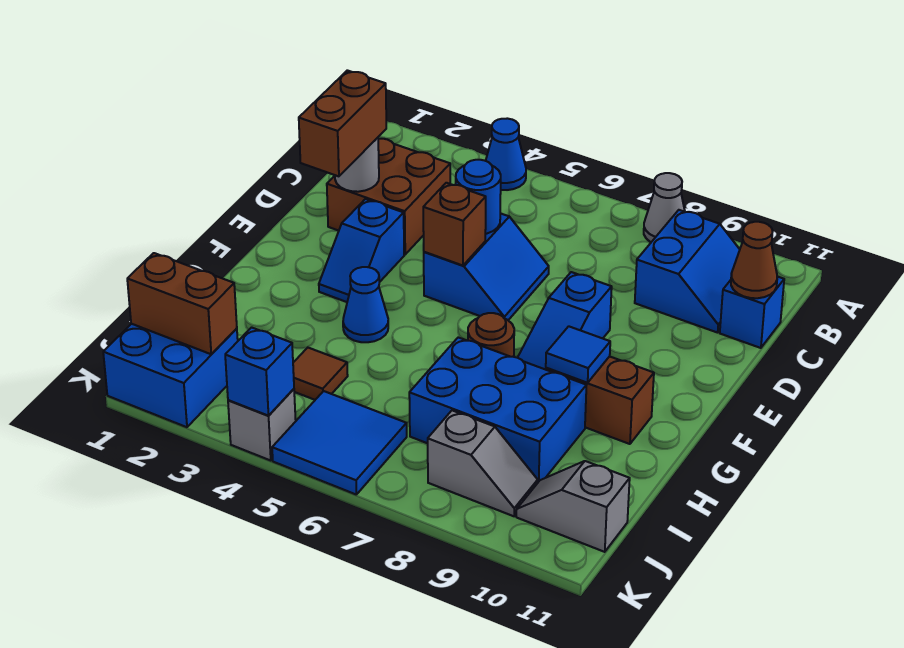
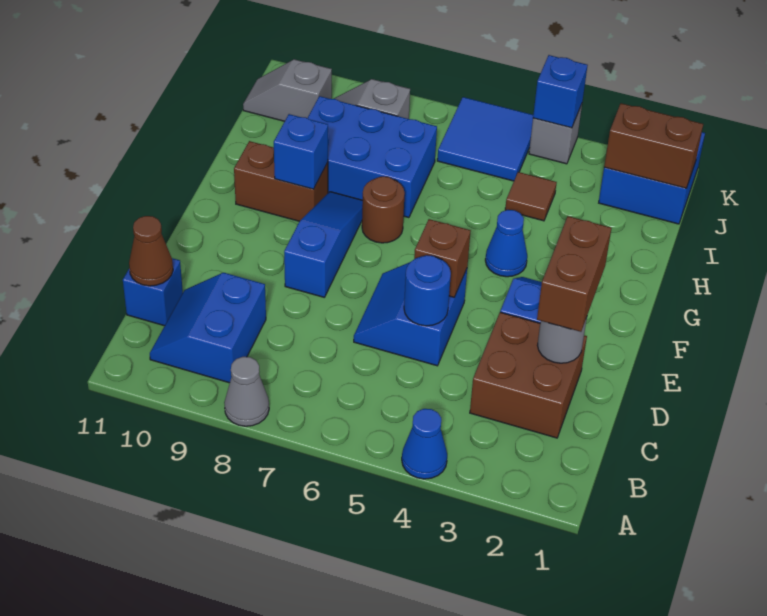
blue 1x1 tile [546,326,610,383] -> blue 1x1 brick [274,114,328,189]
grey 1x2 slope [516,461,630,552] -> grey 1x2 slope turned to [243,59,332,121]

